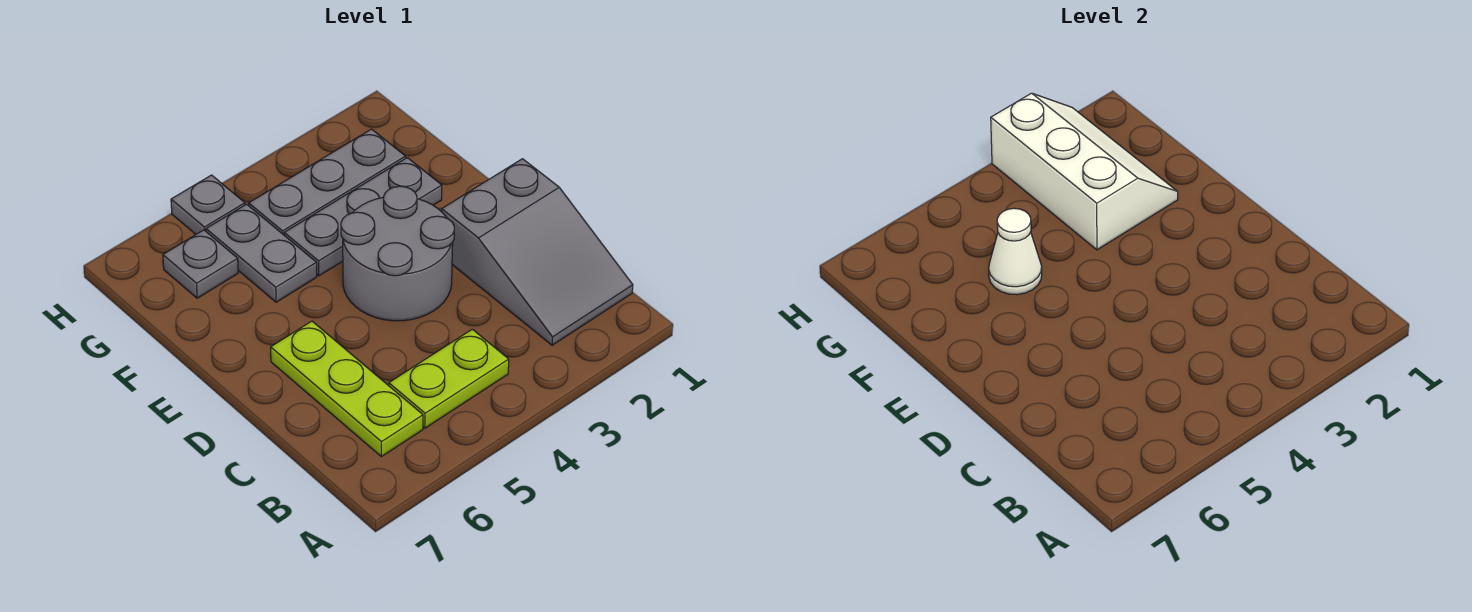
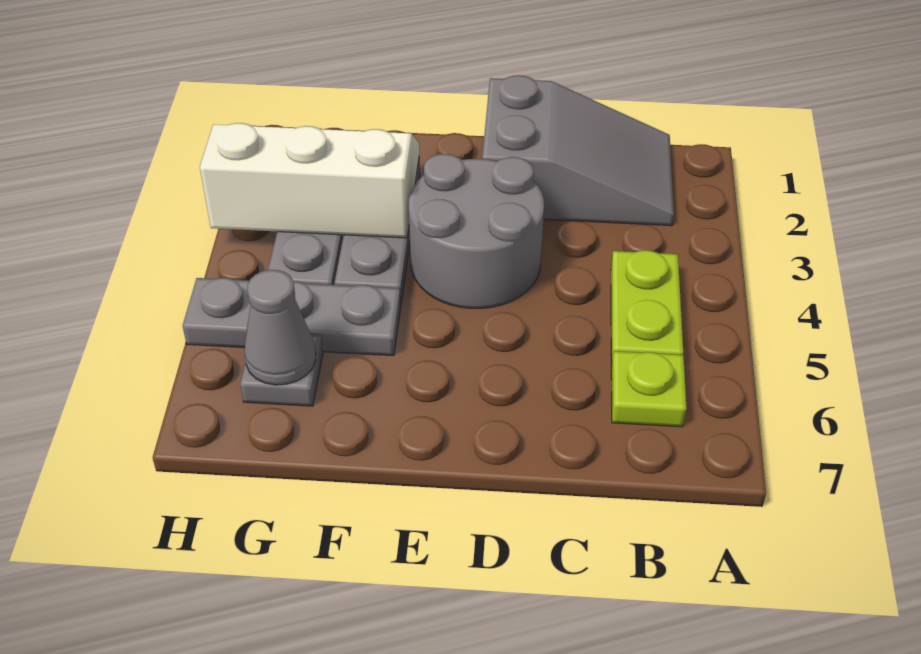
lime 1x3 plate [271,321,423,457] -> lime 1x1 plate [611,351,686,427]
white 1x1 cone [989,208,1042,295] -> none
none -> grey 1x1 cone [245,270,316,385]

